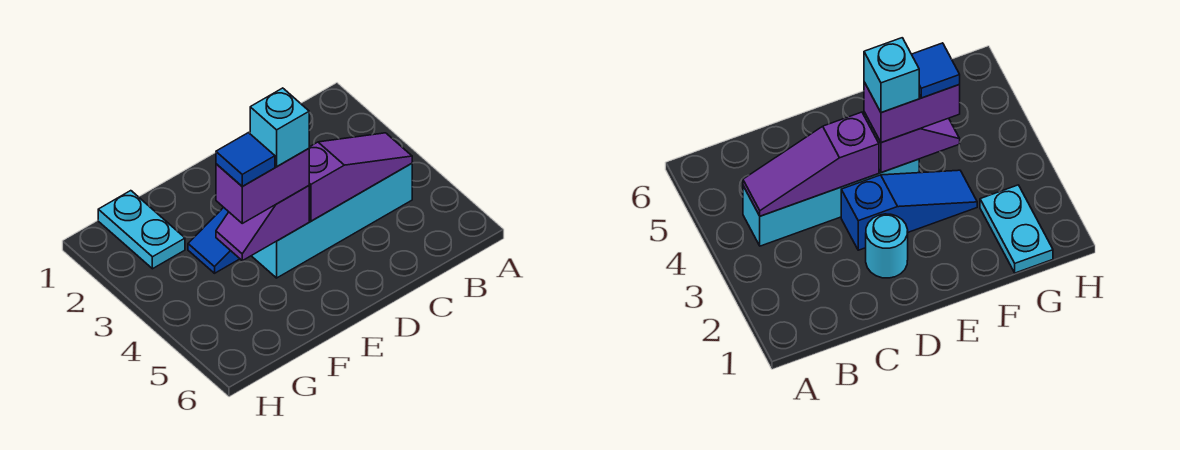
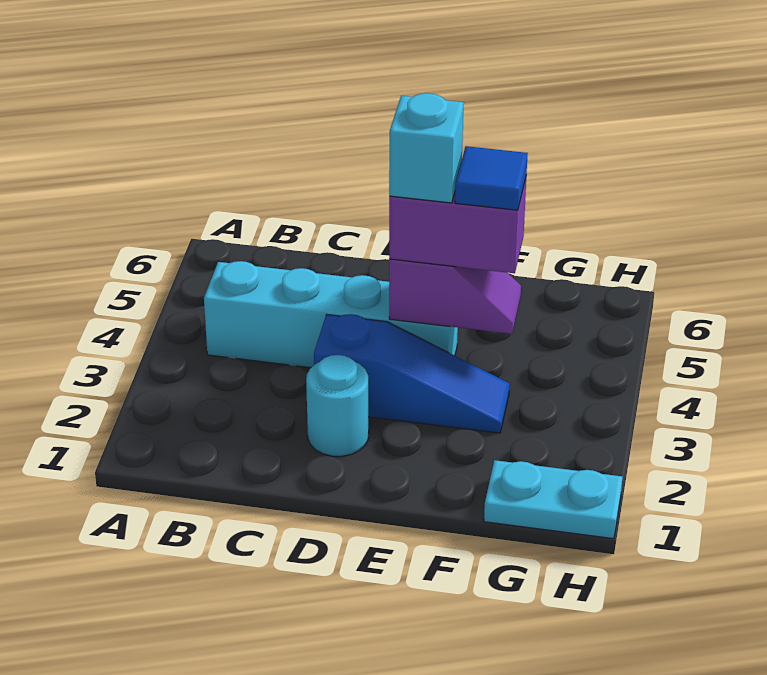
purple 1x3 slope [309,133,412,221] -> none
cyan 1x2 plate [98,191,185,269] -> cyan 1x2 plate turned to [484,460,622,539]

